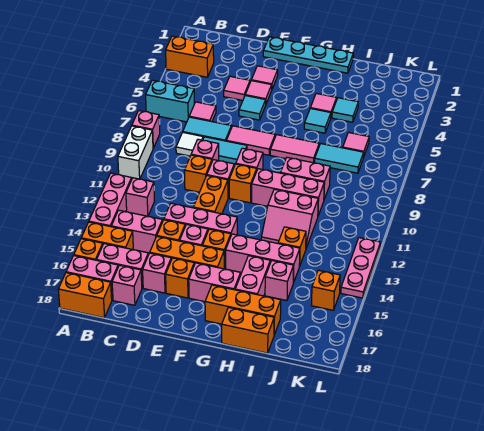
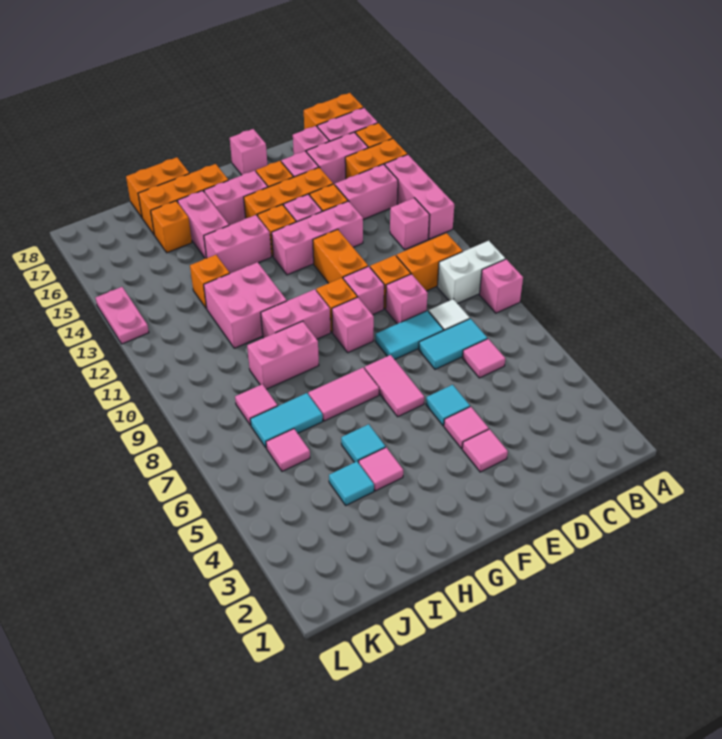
orange 1x2 brick [166,36,214,77] -> orange 1x2 brick moved to [396,233,463,291]
cyan 1x2 brick [146,80,194,122] -> none
white 1x2 brick [118,126,153,179] -> white 1x2 brick turned to [437,241,505,304]
pink 1x1 tile [224,76,250,100] -> pink 1x1 tile moved to [235,384,277,425]
cyan 1x4 plate [263,37,353,73] -> none
pink 1x2 tile [227,126,275,155] -> pink 1x2 tile turned to [365,355,424,417]
pink 1x3 brick [252,169,324,216] -> pink 1x2 brick [261,289,331,339]
pink 1x3 brick [226,234,300,283] -> pink 1x2 brick [204,215,271,273]
pink 2x2 slope [261,189,318,248] -> pink 2x2 brick [204,262,287,348]
pink 1x1 brick [265,261,294,301] -> pink 1x1 brick moved to [230,129,267,175]
orange 1x1 brick [312,270,340,310] -> orange 1x1 brick moved to [151,201,192,253]
pink 1x3 plate [341,238,380,298] -> pink 1x2 plate [96,287,149,344]

